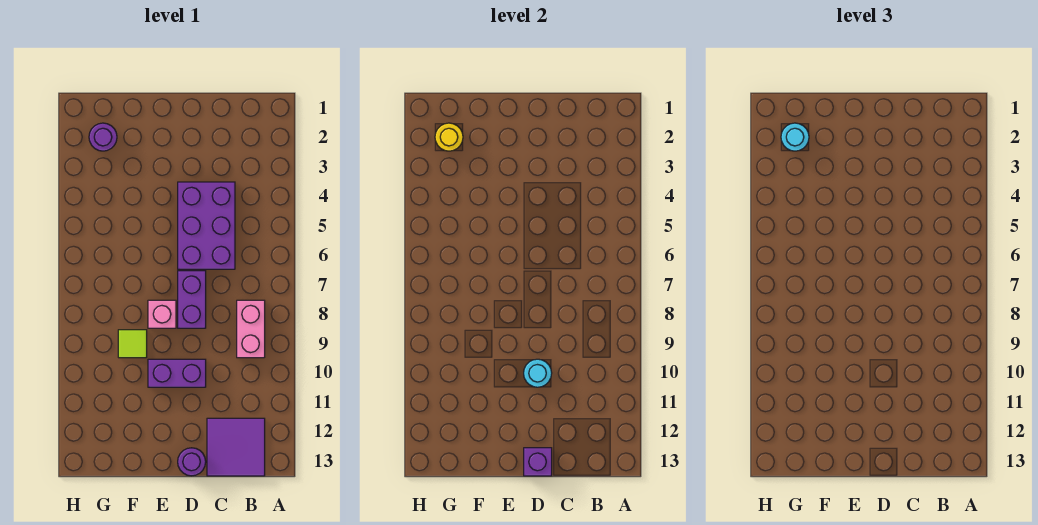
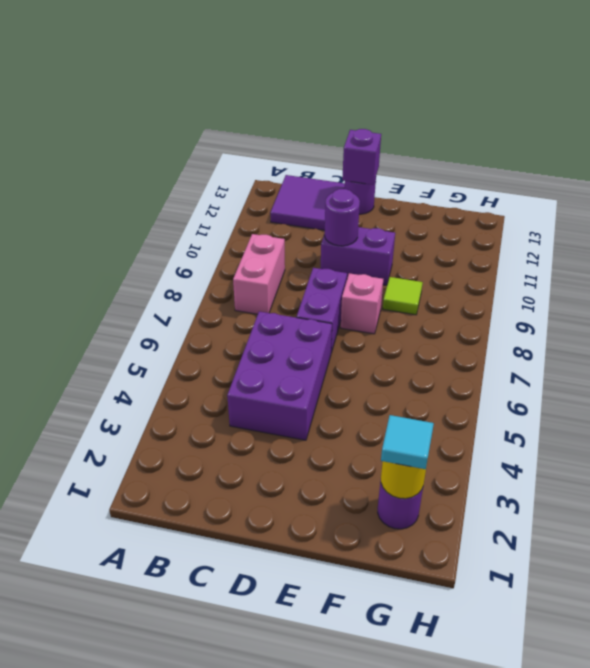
cyan 1x1 round brick [524,359,552,387] -> purple 1x1 round brick [324,189,360,246]
cyan 1x1 round brick [781,123,809,151] -> cyan 1x1 tile [381,415,434,469]

